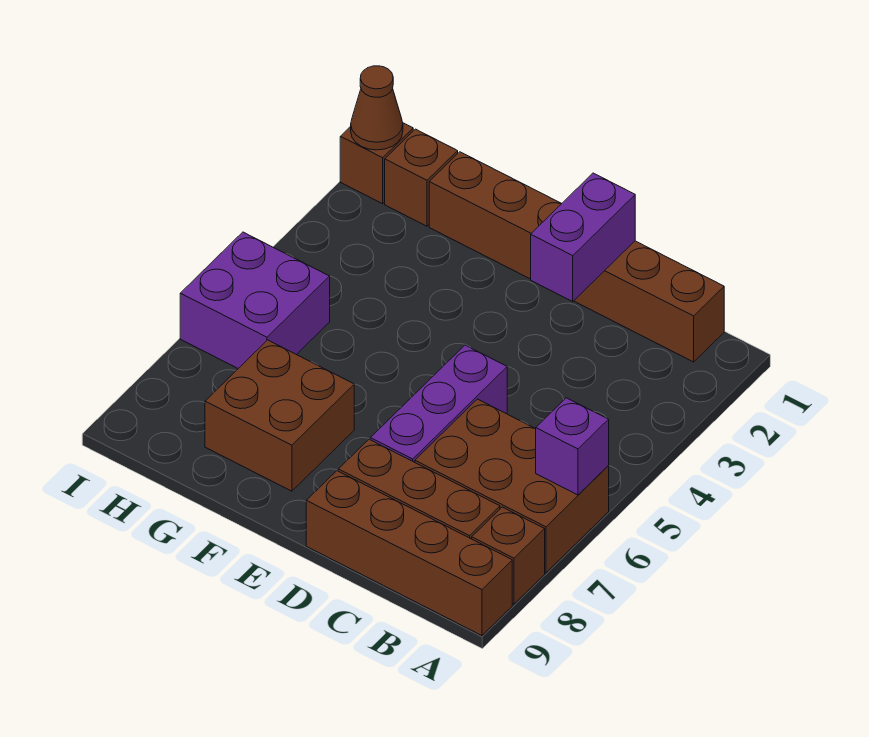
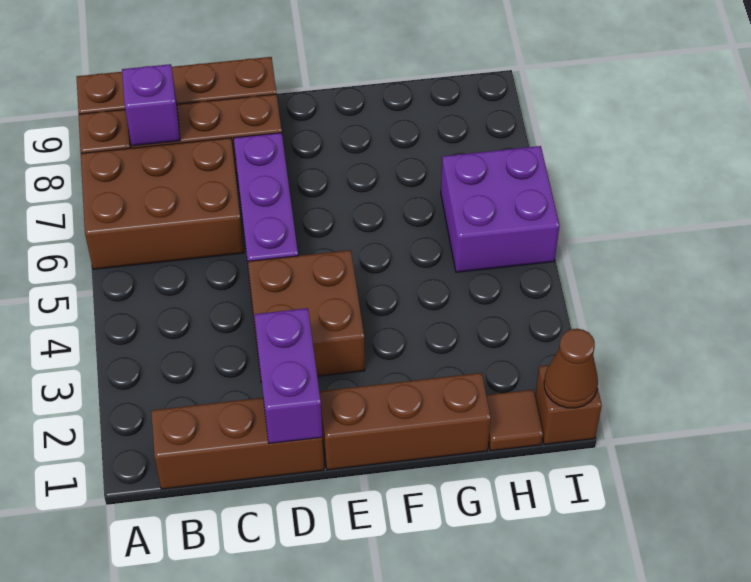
purple 1x1 brick [536,398,609,495] -> purple 1x1 brick moved to [122,64,180,146]
brown 2x2 brick [205,340,354,491] -> brown 2x2 brick moved to [248,250,365,383]
brown 1x1 brick [385,129,458,226] -> brown 1x1 tile [486,390,543,451]

